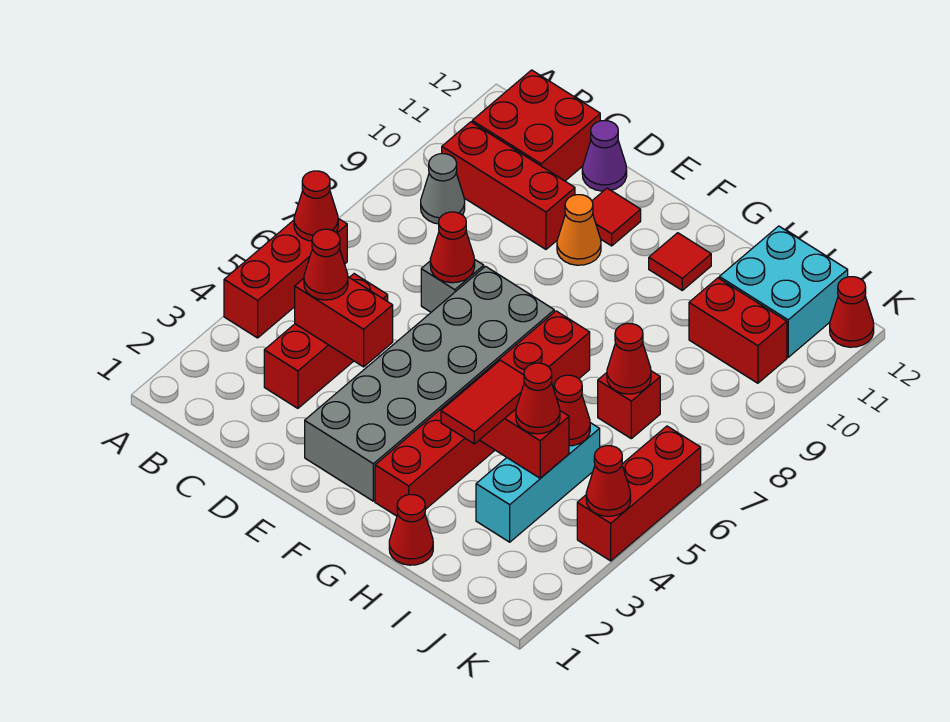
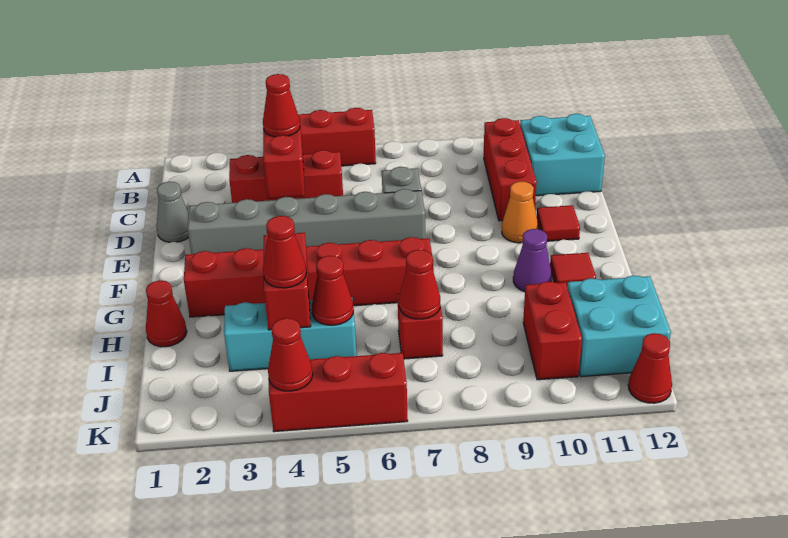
red 1x1 cone [294,171,338,241] -> none
grey 1x1 cone [421,154,465,224] -> grey 1x1 cone moved to [156,182,189,242]
red 2x2 brick [472,70,600,181] -> cyan 2x2 brick [520,114,605,196]
red 1x1 cone [430,212,475,283] -> none
purple 1x1 cone [582,121,627,191] -> purple 1x1 cone moved to [513,229,552,292]
grey 2x6 brick [305,266,554,501] -> grey 1x6 brick [187,189,425,254]
red 1x2 tile [441,360,524,444] -> none

